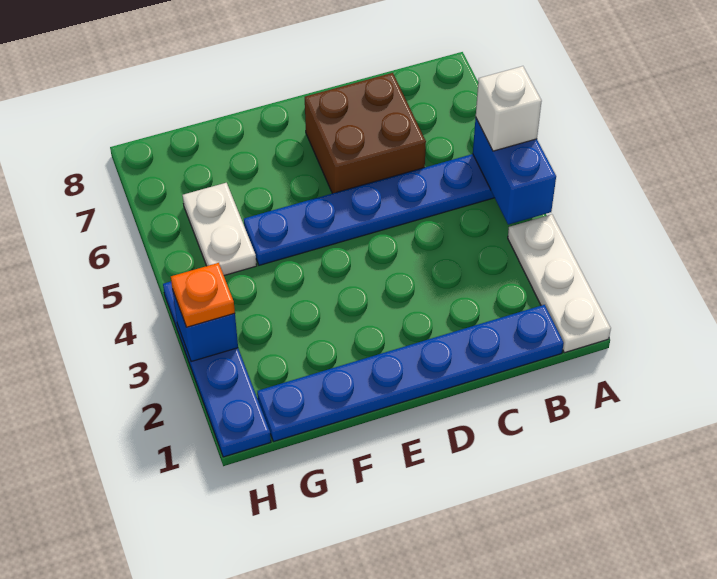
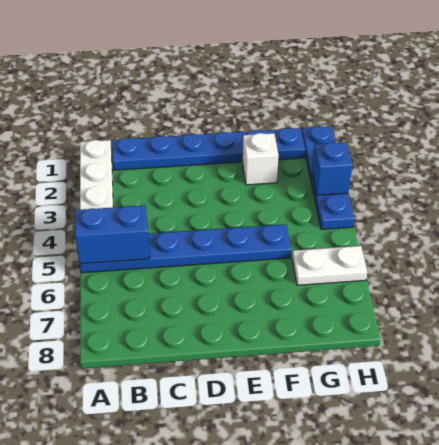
blue 1x2 brick [473,118,556,225] -> blue 1x2 brick turned to [75,205,150,264]
white 1x1 brick [476,66,542,151] -> white 1x1 brick moved to [243,133,279,185]
brown 2x2 brick [305,73,426,194] -> none
white 1x2 plate [183,183,257,275] -> white 1x2 plate turned to [292,246,367,285]
orange 1x1 plate [171,263,235,327] -> none

